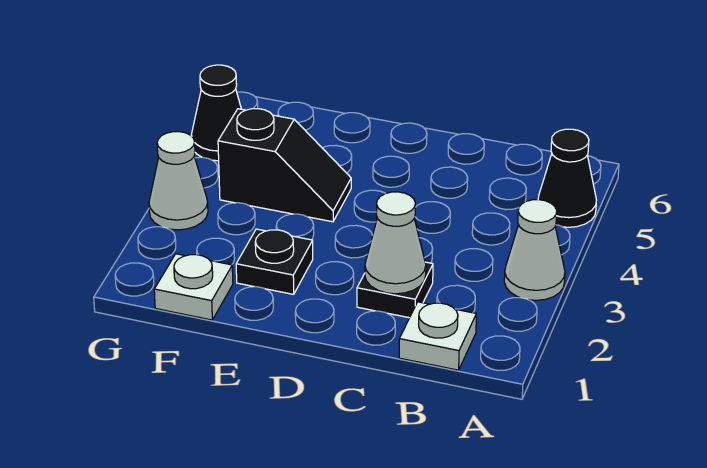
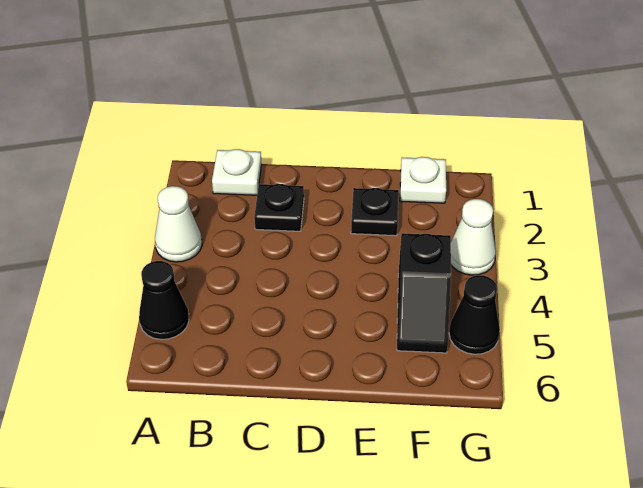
white 1x1 cone [365,192,426,294] -> none
black 1x2 slope [218,109,351,222] -> black 1x2 slope turned to [397,233,451,353]

